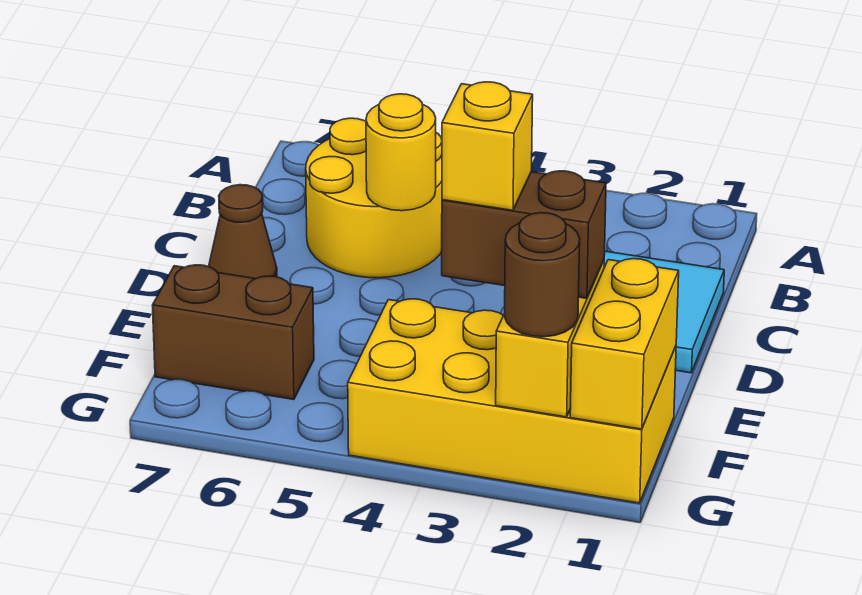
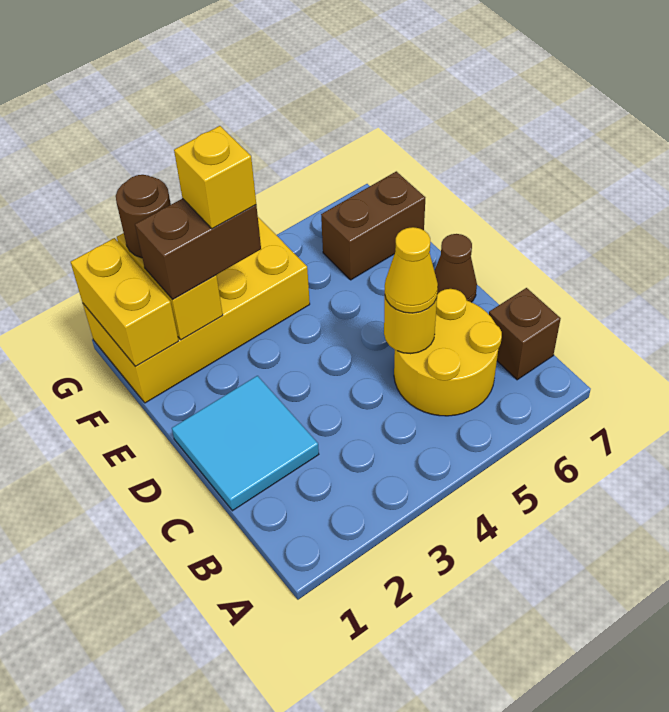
none -> brown 1x1 brick [489,288,561,380]
none -> yellow 1x1 cone [385,227,438,313]

